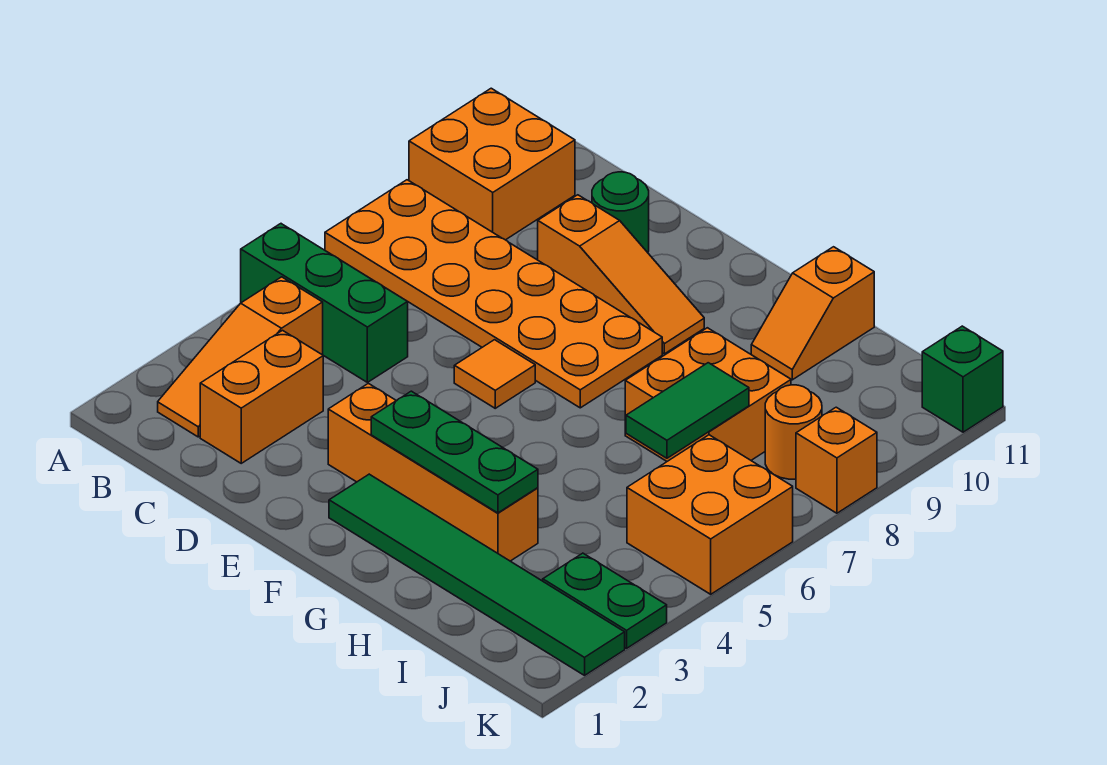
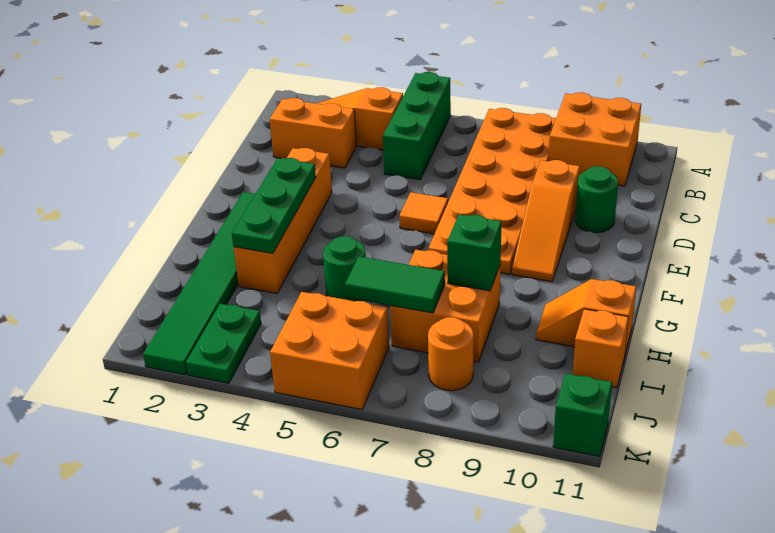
none -> green 1x1 round brick [323,236,366,301]
none -> green 1x1 brick [447,214,502,291]
orange 1x1 brick [796,407,877,513] -> orange 1x1 brick moved to [573,309,629,388]

